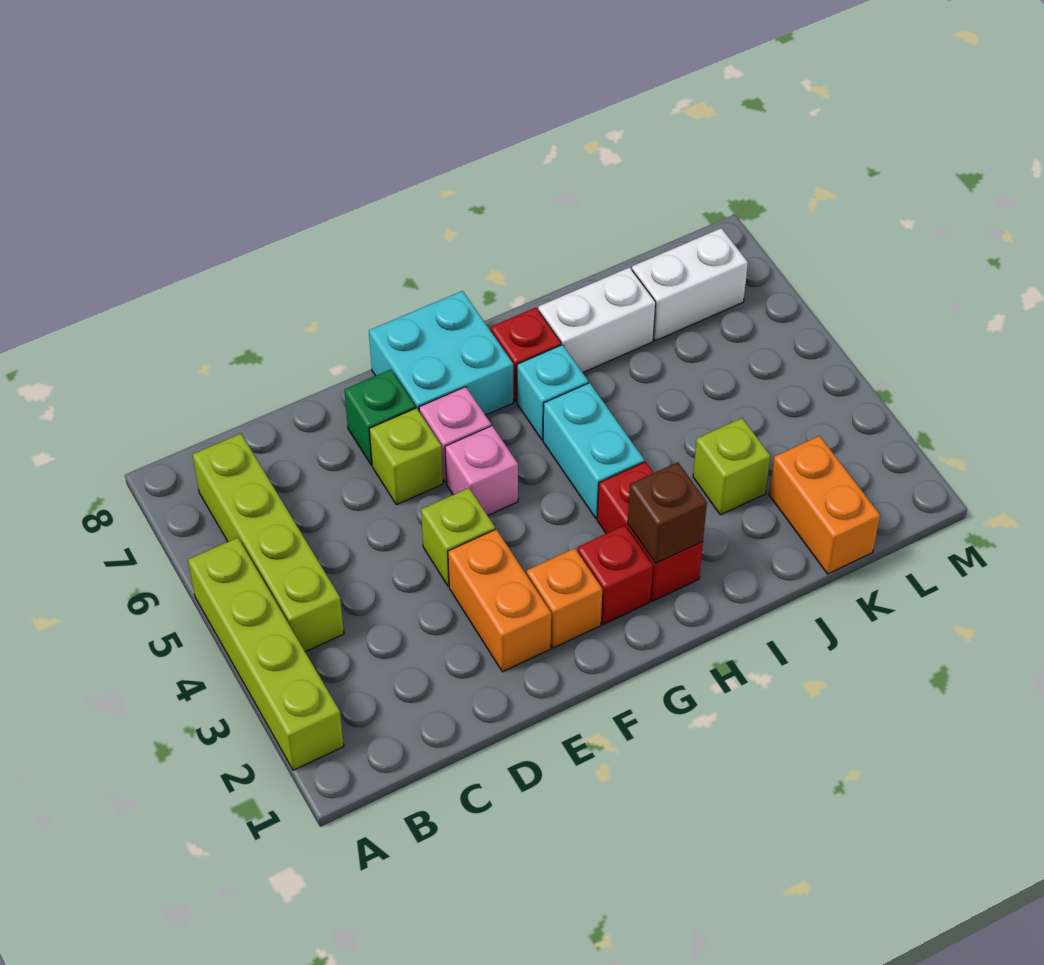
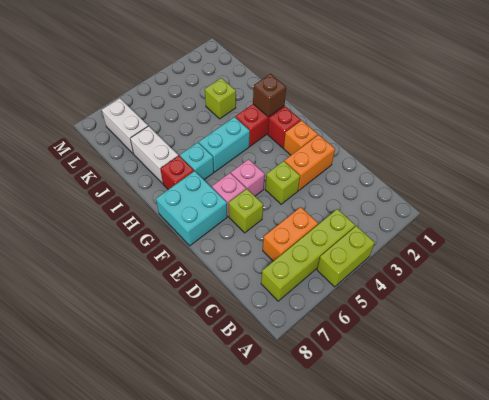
lime 1x4 brick [188,538,344,770] -> lime 1x2 brick [317,226,375,287]
green 1x1 brick [344,370,416,465] -> none
orange 1x2 brick [769,436,880,574] -> orange 1x2 brick moved to [263,207,318,261]

